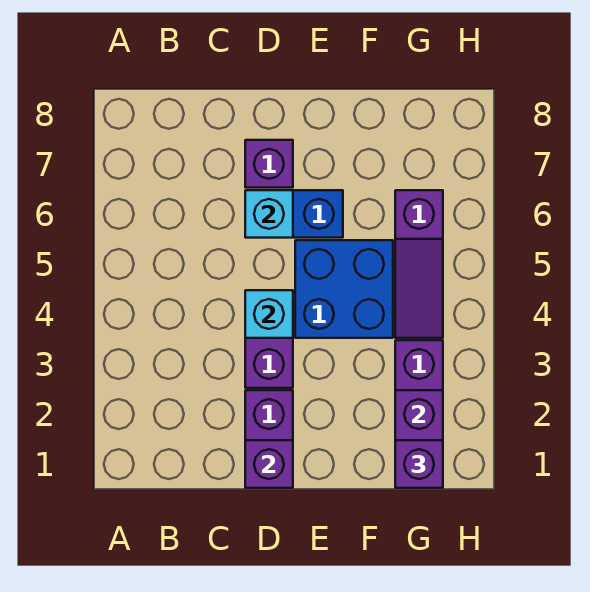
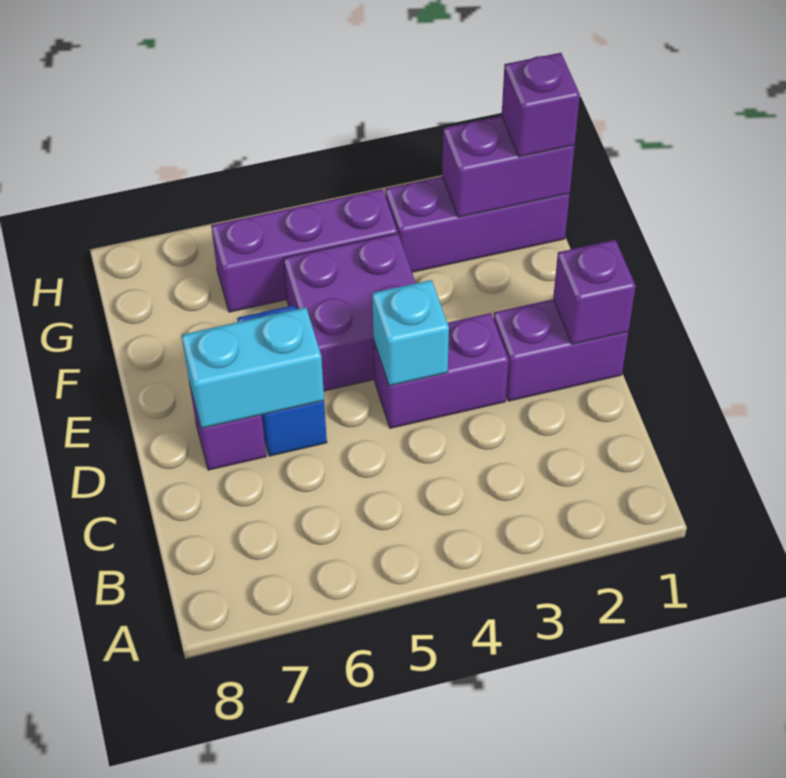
cyan 1x1 brick [245,190,293,238] -> cyan 1x2 brick [182,307,324,428]
blue 2x2 brick [295,240,393,338] -> purple 2x2 brick [284,233,416,391]
purple 1x3 slope [395,190,443,338] -> purple 1x3 brick [211,189,397,312]

